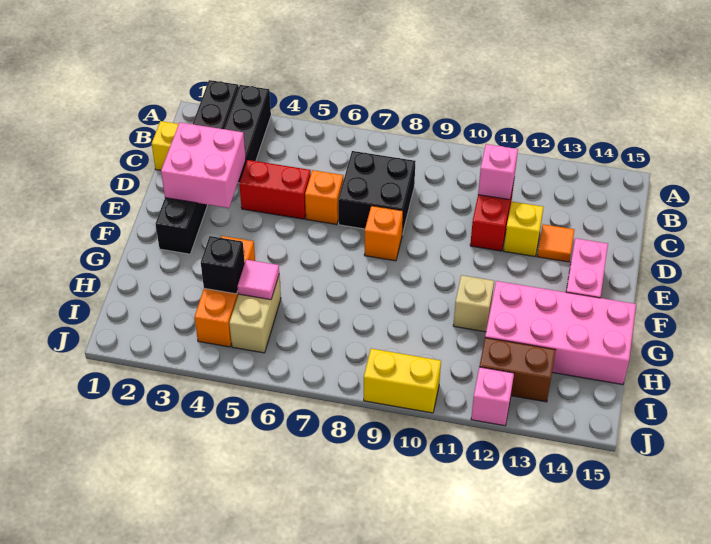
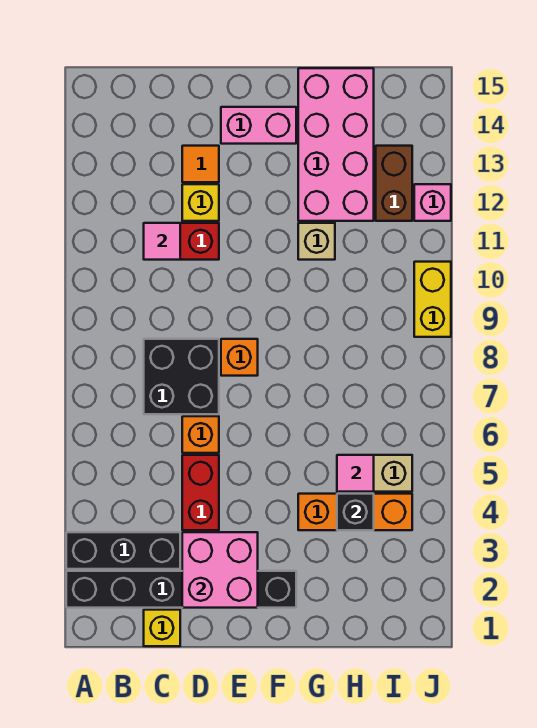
pink 1x1 brick [478,144,518,200] -> pink 1x1 tile [144,223,180,260]

